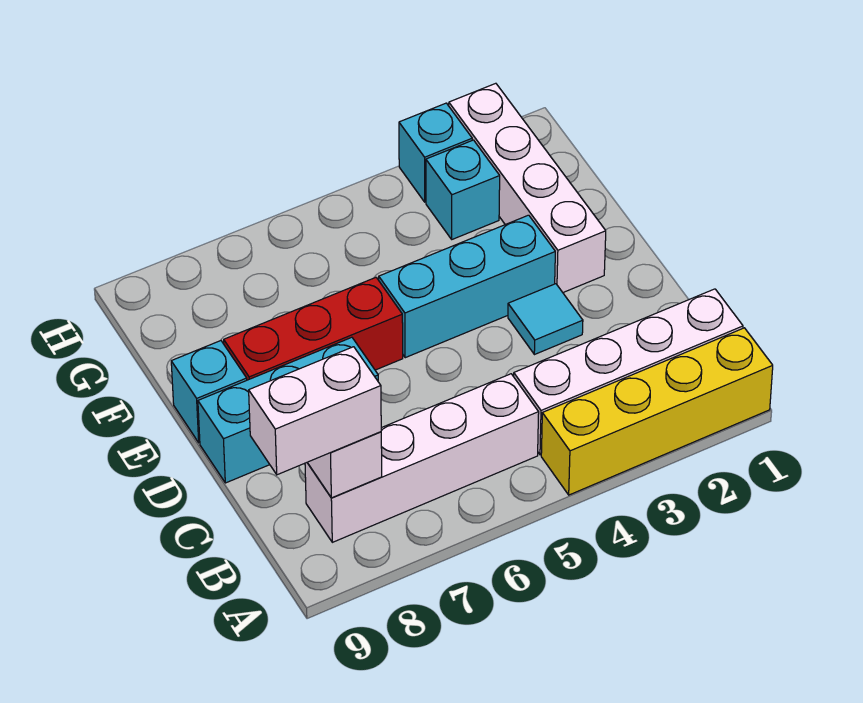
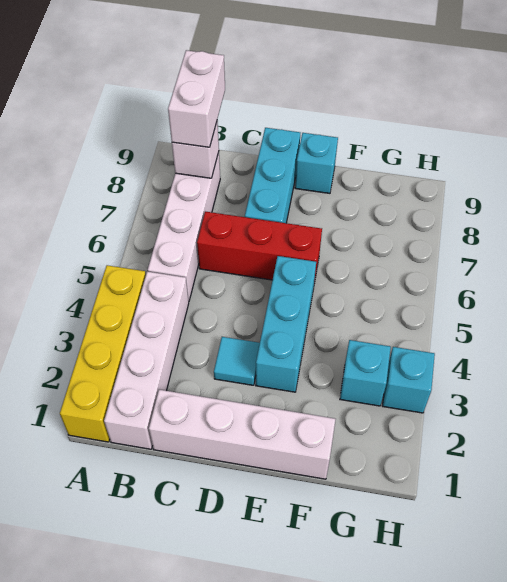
white 1x4 brick [449,83,606,292] -> white 1x4 brick moved to [149,390,336,479]
red 1x3 brick [224,278,403,380] -> red 1x3 brick turned to [197,212,322,283]

